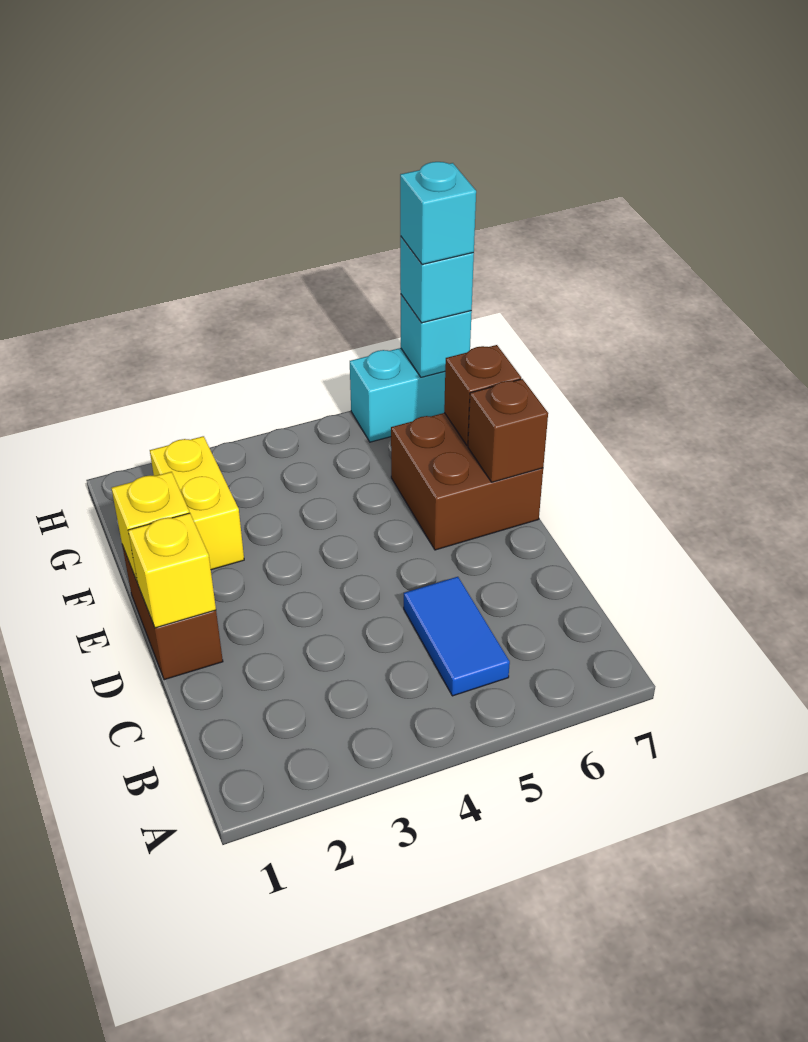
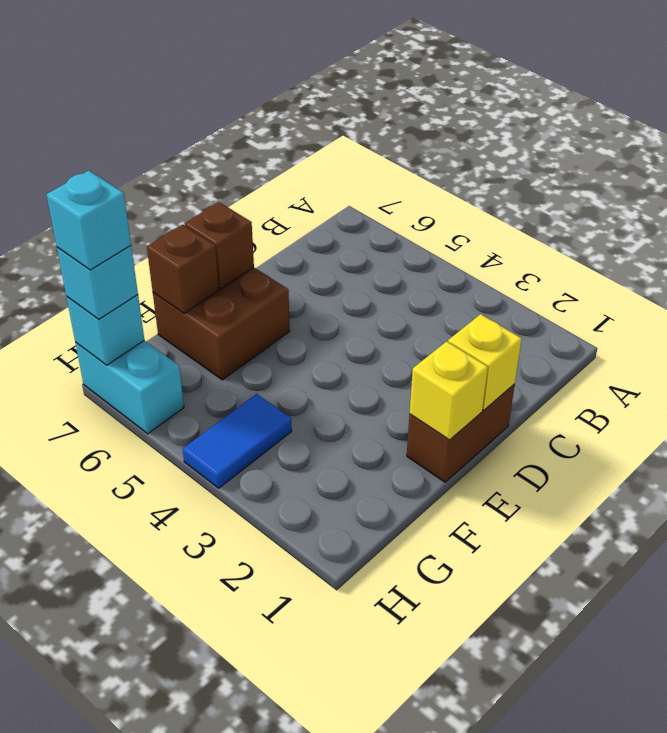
blue 1x2 tile [404,577,510,696] -> blue 1x2 tile moved to [183,394,292,488]
yellow 1x2 brick [150,436,244,570] -> none

